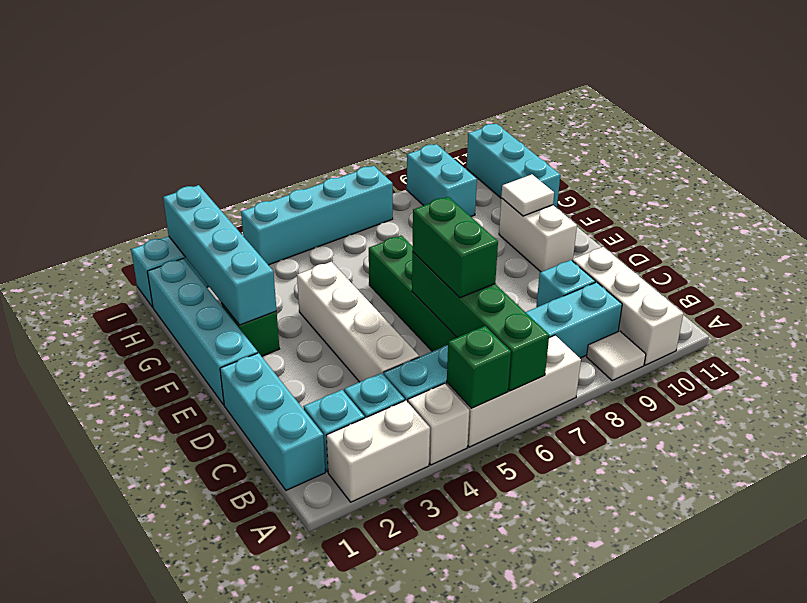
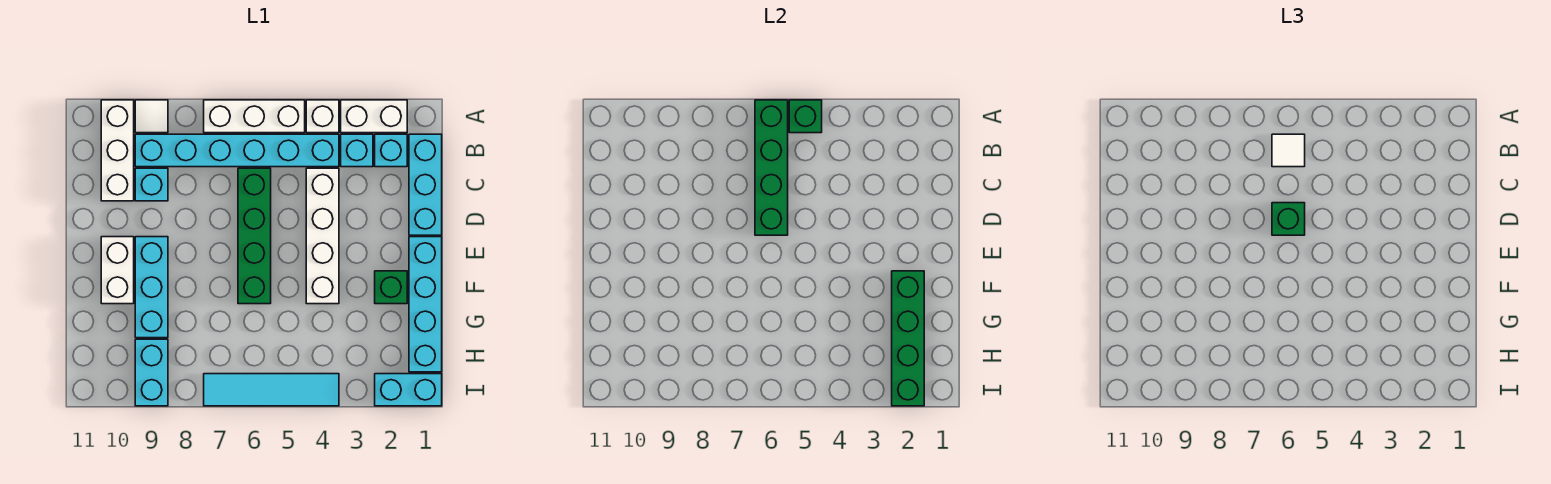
green 1x2 brick [412,197,498,298] -> green 1x1 brick [1272,203,1305,235]
cyan 1x4 brick [163,185,277,325] -> green 1x4 brick [892,271,924,406]
white 1x1 tile [501,174,554,216] -> white 1x1 tile moved to [1272,134,1305,167]
cyan 1x3 brick [467,124,560,208] -> cyan 1x3 brick moved to [135,237,168,338]
cyan 1x4 brick [241,166,393,265] -> cyan 1x4 tile [204,374,339,406]

